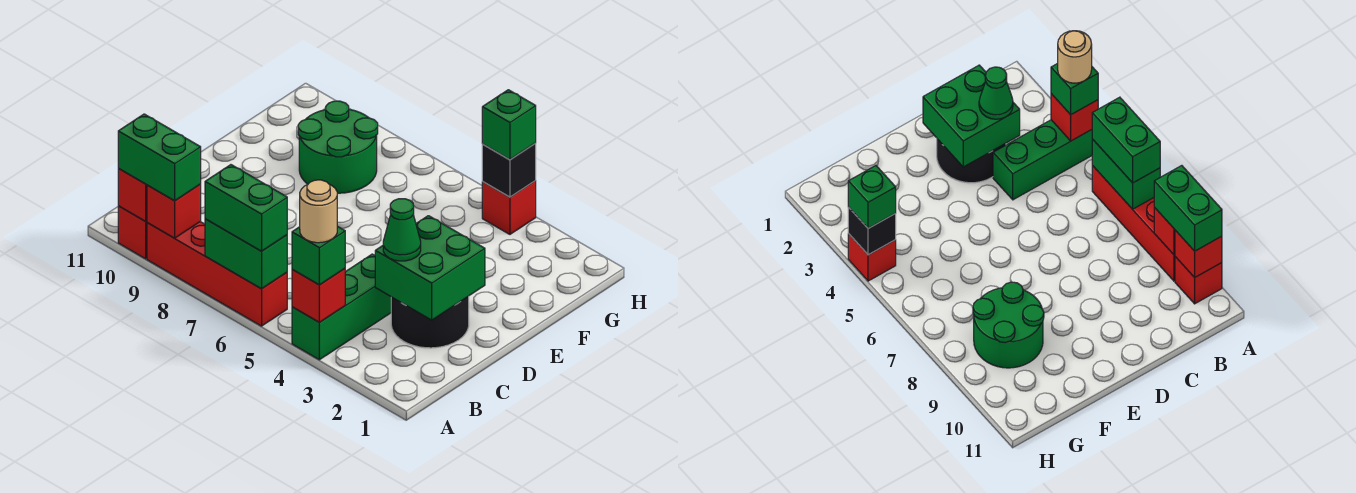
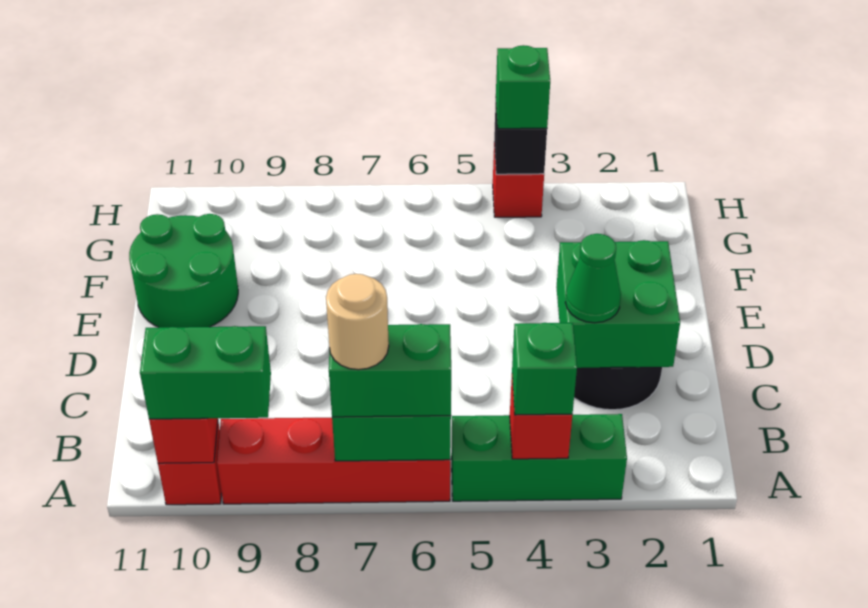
green 1x3 brick [292,254,391,360] -> green 1x3 brick turned to [451,414,627,501]
tan 1x1 round brick [300,180,337,243] -> tan 1x1 round brick moved to [326,274,389,370]
red 1x1 brick [147,185,201,238] -> none
green 2x2 round brick [298,101,378,193] -> green 2x2 round brick moved to [129,214,238,327]

